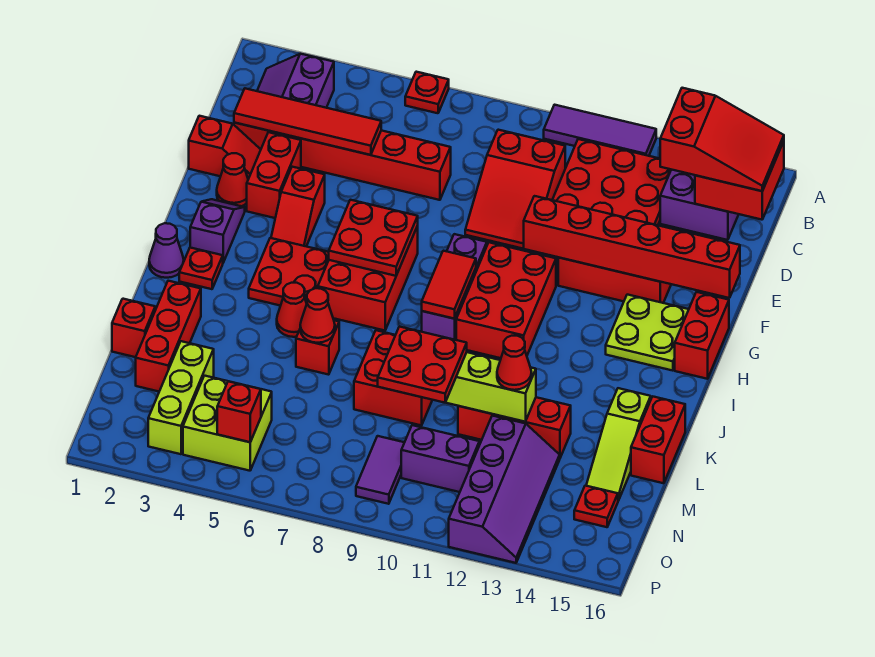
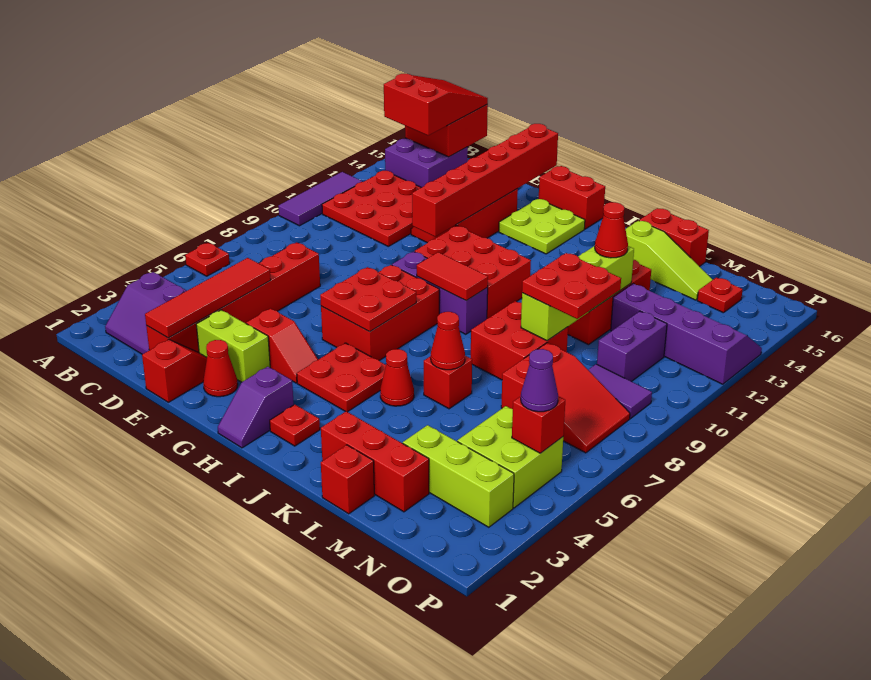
red 2x3 slope [465,130,565,249] -> red 2x3 slope moved to [501,343,630,453]
red 1x2 brick [247,132,301,218] -> lime 1x2 brick [196,310,270,382]
purple 1x2 slope [190,199,245,262] -> purple 1x2 slope turned to [218,367,294,448]
red 2x3 brick [318,226,418,331] -> red 2x3 brick turned to [321,265,439,360]
purple 1x1 cone [149,223,184,278] -> purple 1x1 cone moved to [521,349,558,412]

